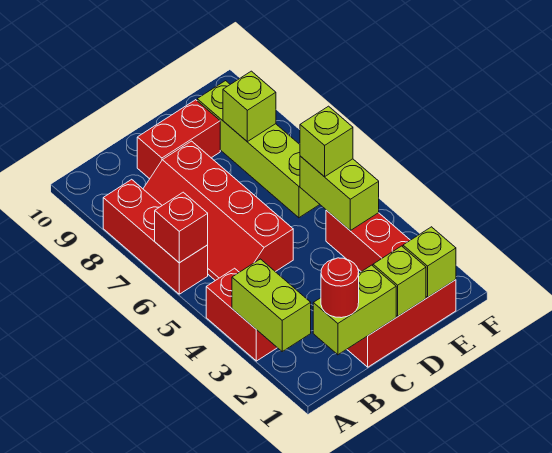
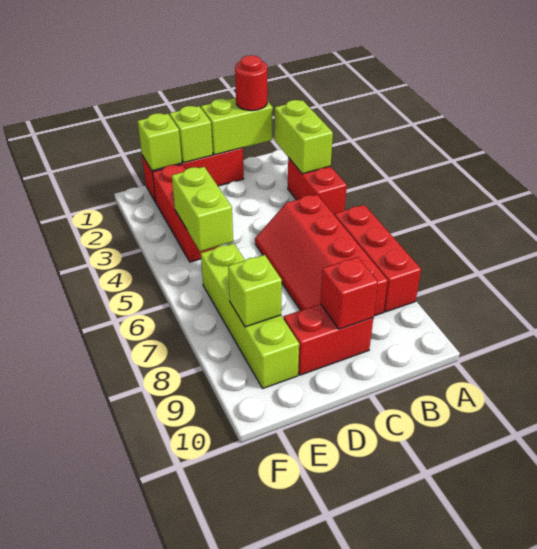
red 1x1 brick [155,192,208,263] -> red 1x1 brick moved to [320,257,378,329]
red 2x4 slope [143,141,293,281] -> red 2x4 slope turned to [255,194,388,316]
lime 1x1 brick [300,106,353,177] -> none

